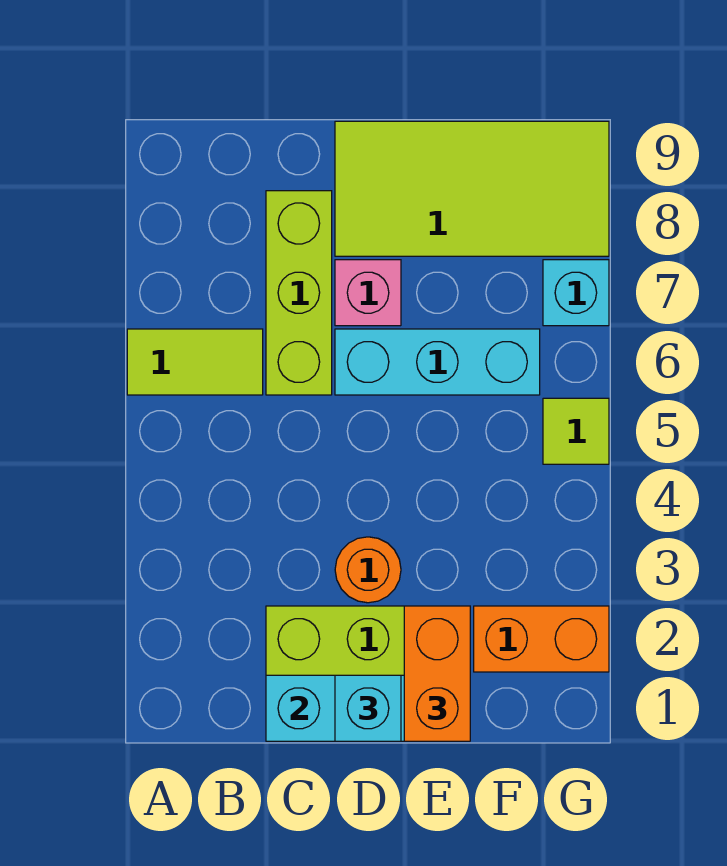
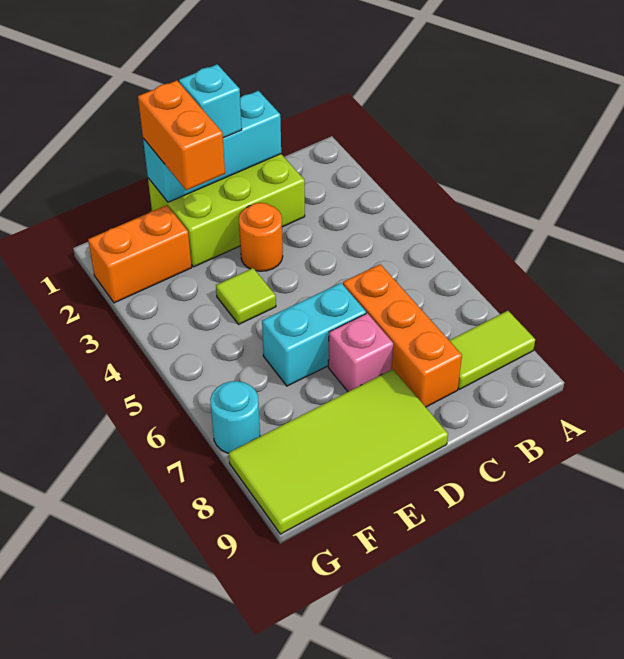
lime 1x2 tile [127,329,263,395] -> lime 1x2 tile moved to [449,311,535,389]
lime 1x3 brick [266,191,332,395] -> orange 1x3 brick [343,264,462,407]
cyan 1x3 brick [335,329,540,395] -> cyan 1x2 brick [262,283,366,386]
lime 1x1 tile [543,398,609,464] -> lime 1x1 tile moved to [216,268,276,324]
cyan 1x1 brick [543,260,609,326] -> cyan 1x1 round brick [210,381,260,453]

